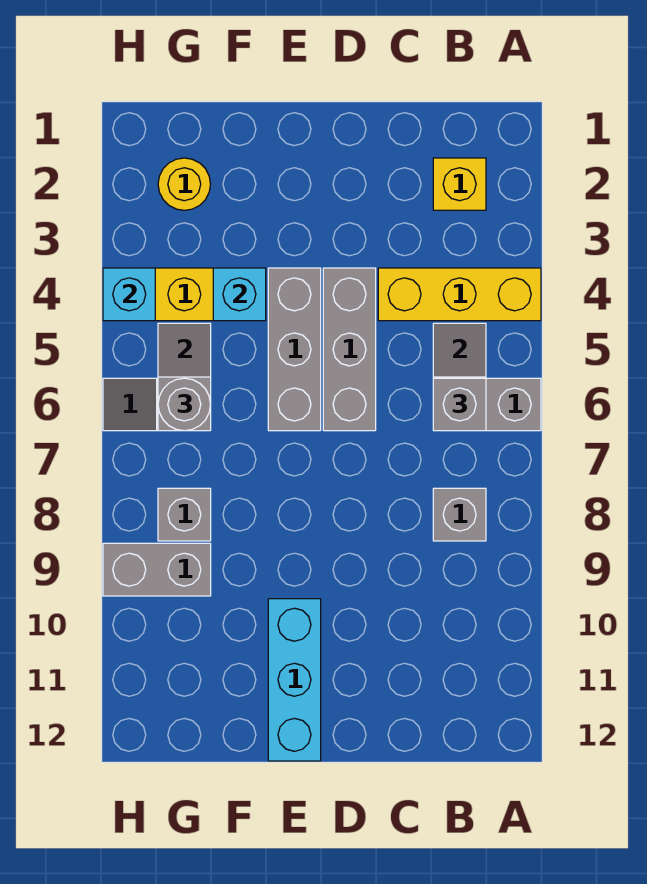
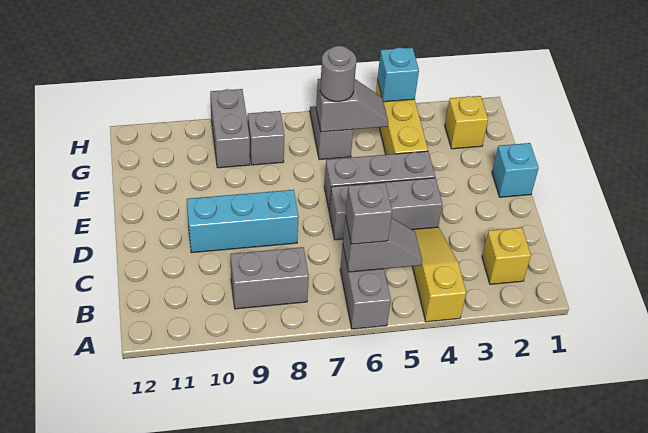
yellow 1x3 brick [378,268,541,321] -> yellow 1x3 slope [412,227,466,322]
grey 1x1 brick [433,488,486,541] -> grey 1x2 brick [231,247,309,309]
cyan 1x3 brick [268,599,321,761] -> cyan 1x3 brick moved to [187,190,299,253]
cyan 1x1 brick [213,268,266,321] -> cyan 1x1 brick moved to [492,143,539,197]
yellow 1x1 round brick [158,158,210,210] -> yellow 1x1 brick [445,96,488,149]

